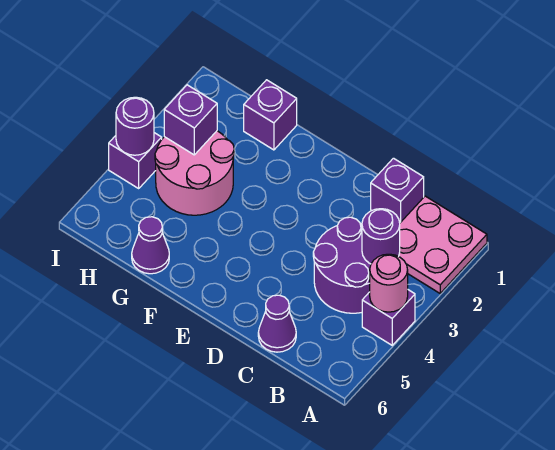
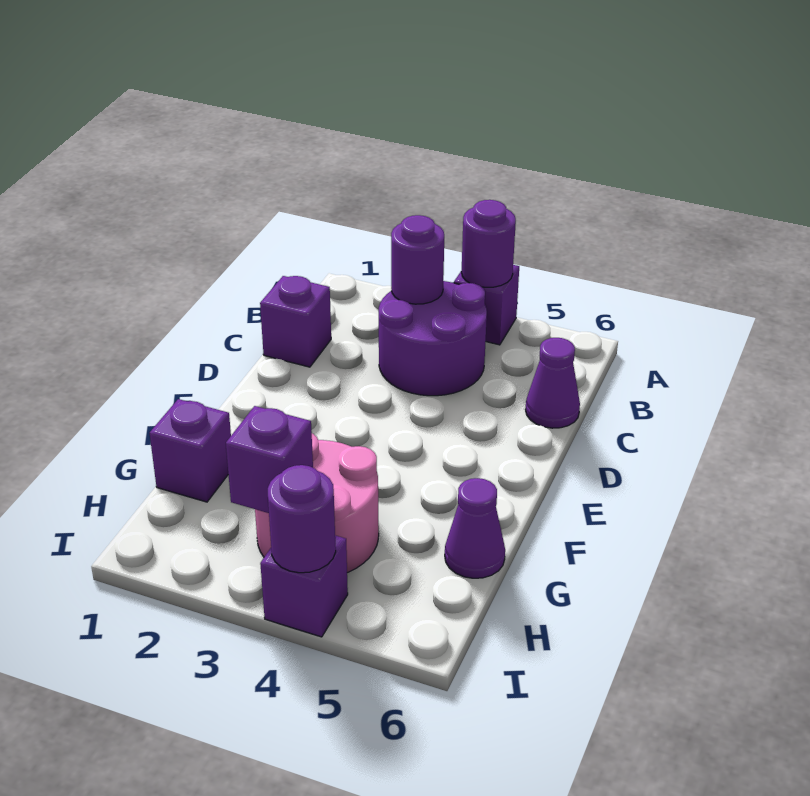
pink 2x2 plate [399,196,487,293] -> none
pink 1x1 round brick [370,254,408,312] -> purple 1x1 round brick [462,200,516,287]

